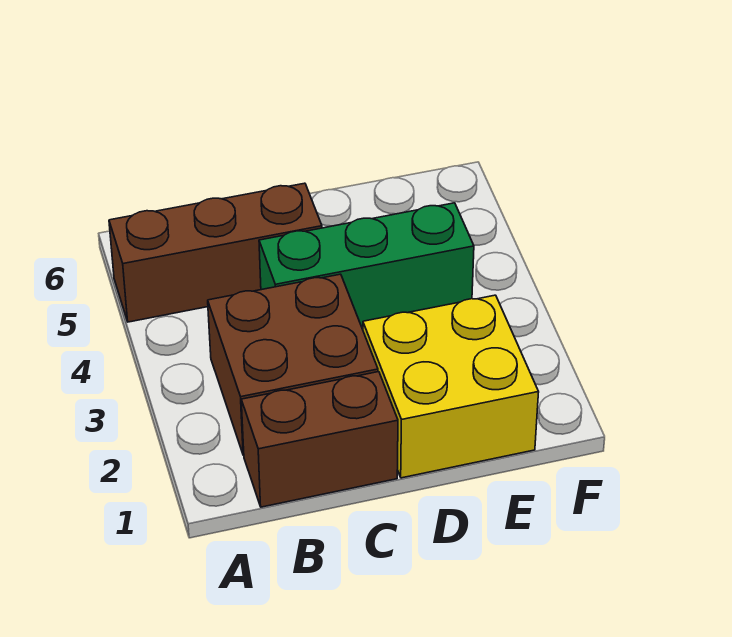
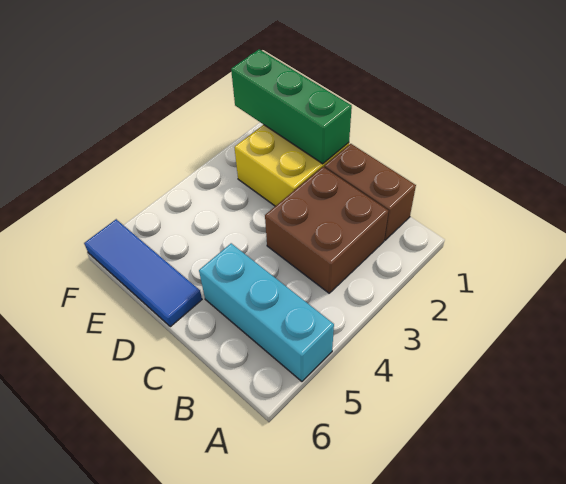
brown 1x3 brick [109,183,322,322] -> cyan 1x3 brick [199,243,334,381]
green 1x3 brick [259,203,474,326] -> green 1x3 brick moved to [231,49,352,164]
none -> blue 1x3 tile [84,219,202,327]

